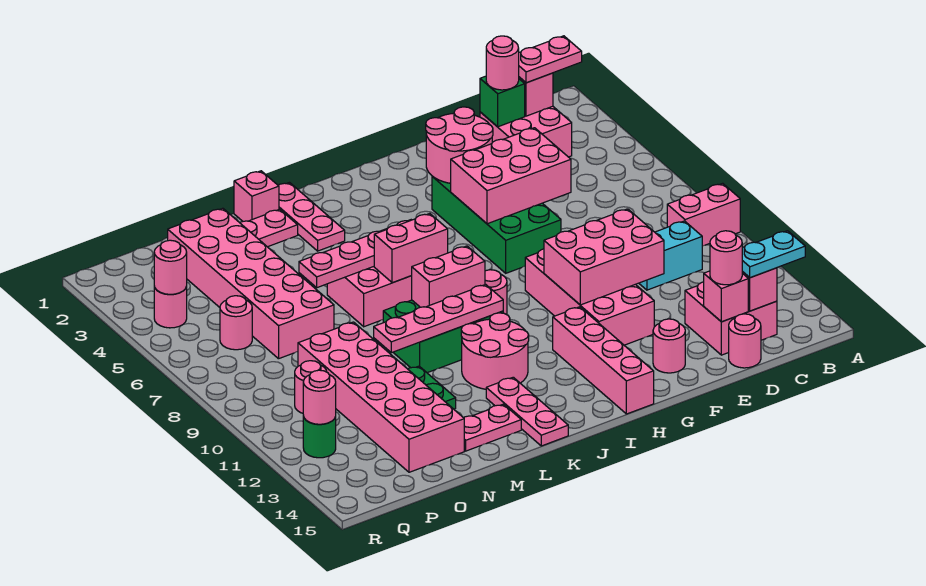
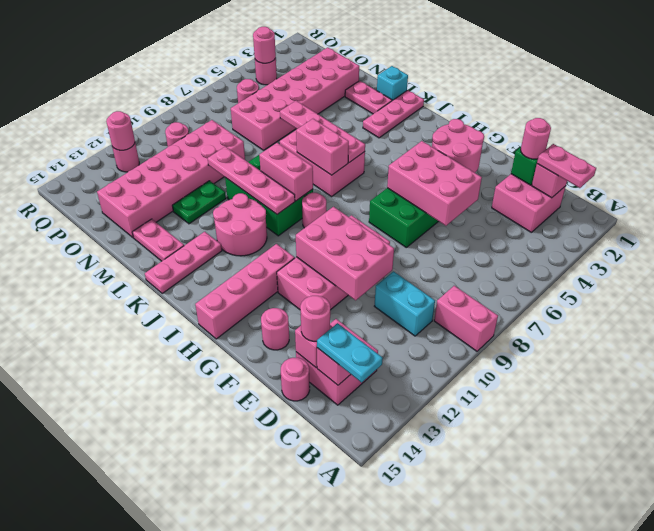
pink 1x1 brick [234,171,279,221] -> cyan 1x1 brick [377,66,408,101]
green 1x1 round brick [303,416,336,458] -> pink 1x1 round brick [112,143,139,172]

